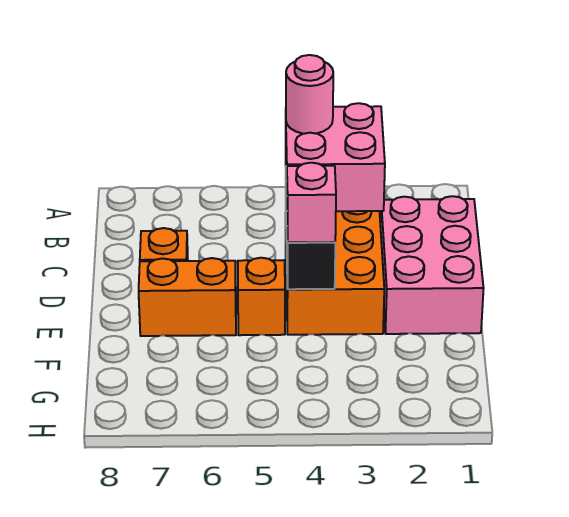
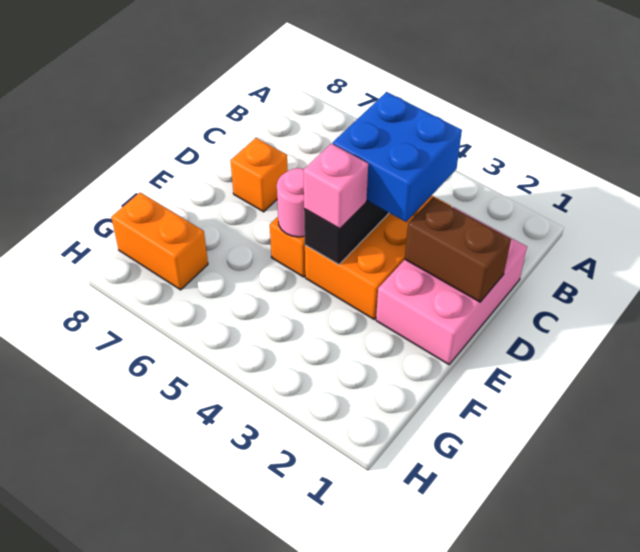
pink 2x2 brick [286,103,385,211] -> blue 2x2 brick [333,92,462,222]
pink 1x1 round brick [286,55,333,134] -> pink 1x1 round brick moved to [277,168,305,237]
none -> brown 1x2 brick [405,197,511,302]
orange 1x2 brick [139,258,236,336] -> orange 1x2 brick moved to [111,192,208,290]

